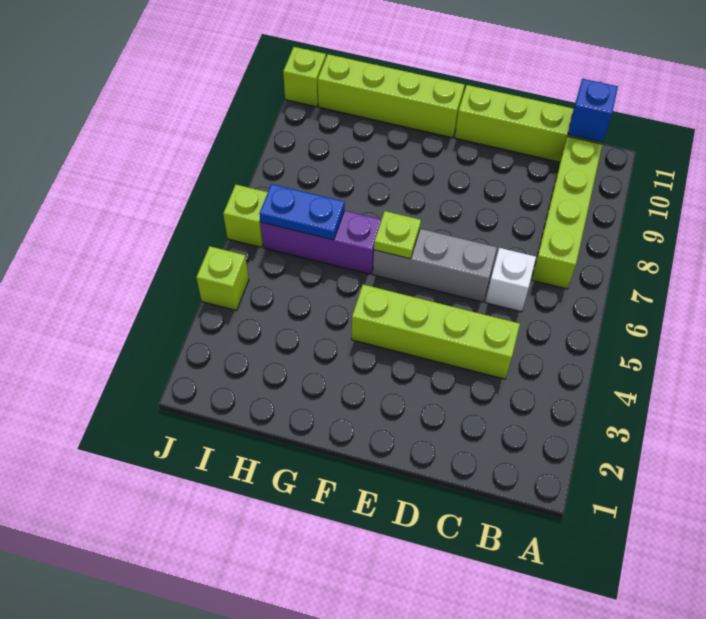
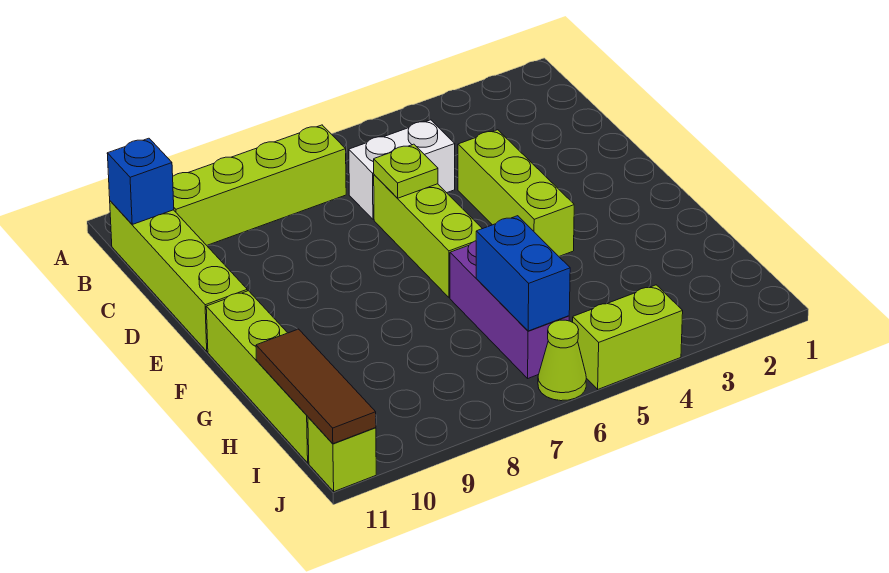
lime 1x4 brick [352,285,520,379] -> lime 1x3 brick [458,130,574,257]
white 1x1 brick [486,248,536,312] -> white 1x2 brick [349,120,455,220]
grey 1x3 brick [373,229,497,302] -> lime 1x3 brick [374,175,482,298]
lime 1x1 plate [374,211,421,259] -> lime 1x1 plate moved to [374,144,438,198]
blue 1x2 plate [259,184,345,240] -> blue 1x2 brick [476,216,570,331]
none -> brown 1x3 tile [256,329,376,444]
lime 1x1 brick [196,246,249,310] -> lime 1x2 brick [573,285,683,389]
lime 1x1 brick [223,185,268,247] -> lime 1x1 cone [538,320,586,401]

